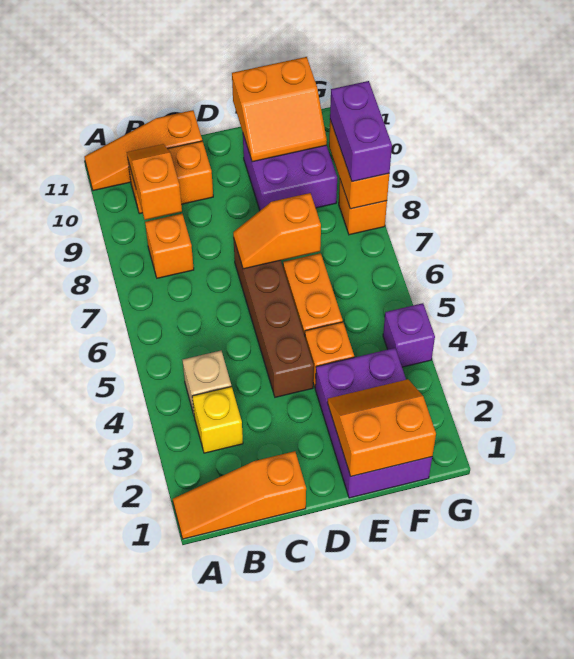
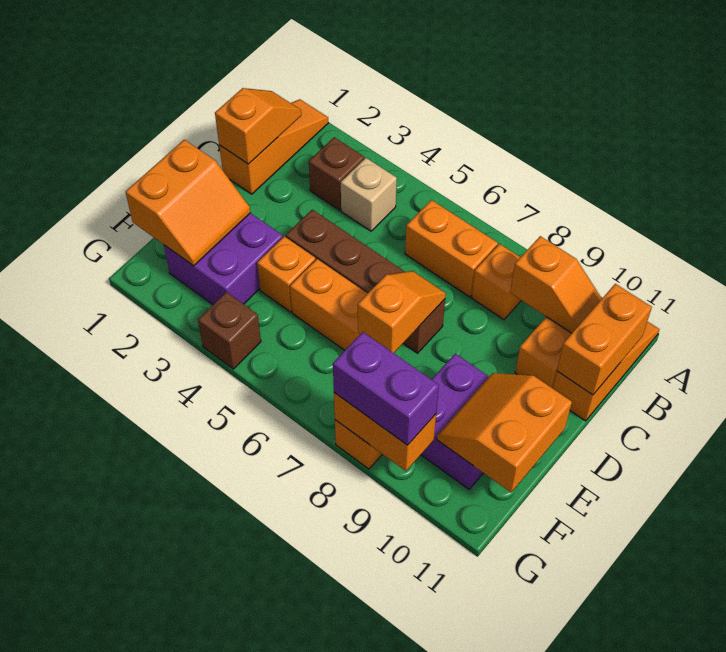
none -> orange 1x2 slope [215,88,301,164]
yellow 1x1 brick [192,387,243,453] -> brown 1x1 brick [309,137,364,210]
none -> orange 1x2 brick [405,200,498,297]
none -> orange 1x2 brick [557,284,652,395]
purple 2x3 brick [315,348,432,498] -> purple 2x2 brick [164,213,283,304]
purple 1x1 brick [383,303,435,367] -> brown 1x1 brick [198,292,261,369]

